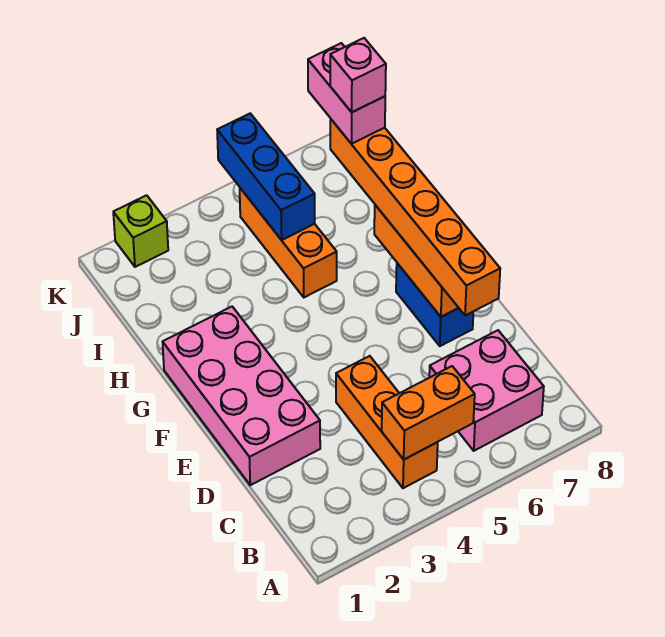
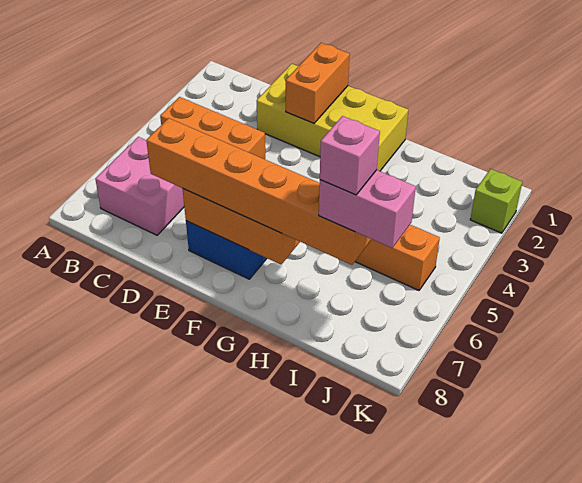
orange 1x2 brick [382,366,475,459] -> orange 1x2 brick moved to [286,43,350,123]
pink 2x4 brick [163,307,320,485] -> yellow 2x4 brick [257,64,408,171]
blue 1x3 brick [217,113,315,240] -> none

